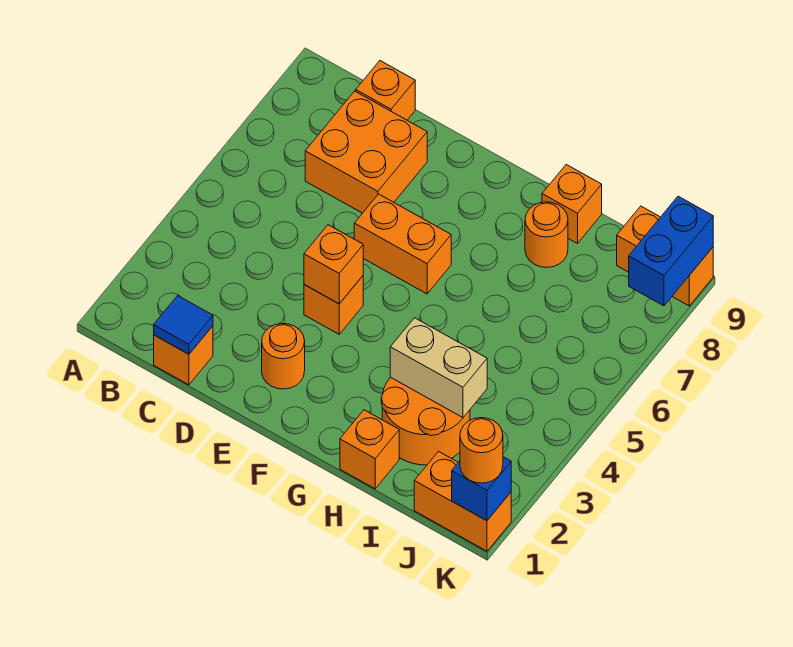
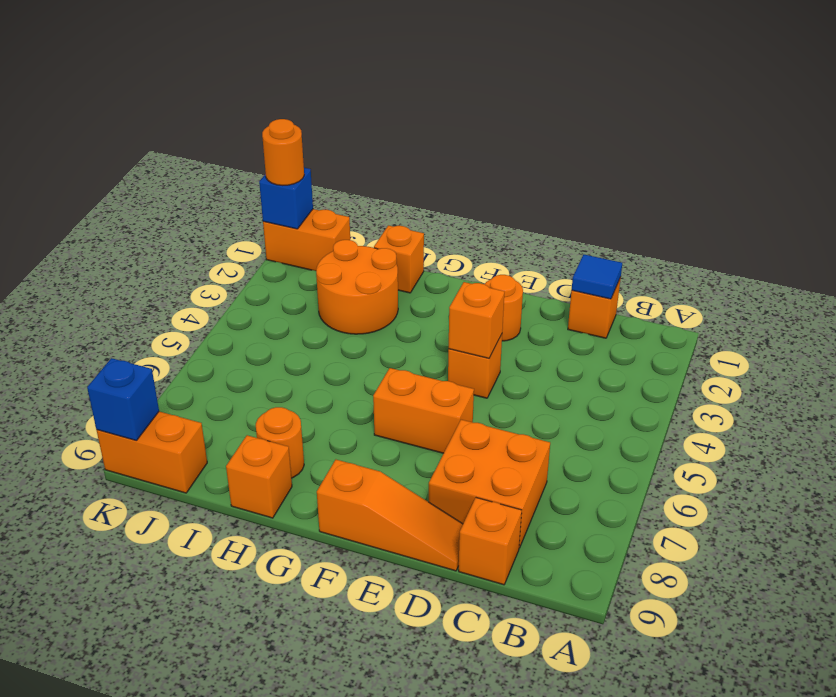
none -> orange 1x3 slope [317,460,463,571]
tan 1x2 brick [390,318,487,417] -> none
blue 1x2 brick [629,196,713,306] -> blue 1x1 brick [87,358,159,441]

